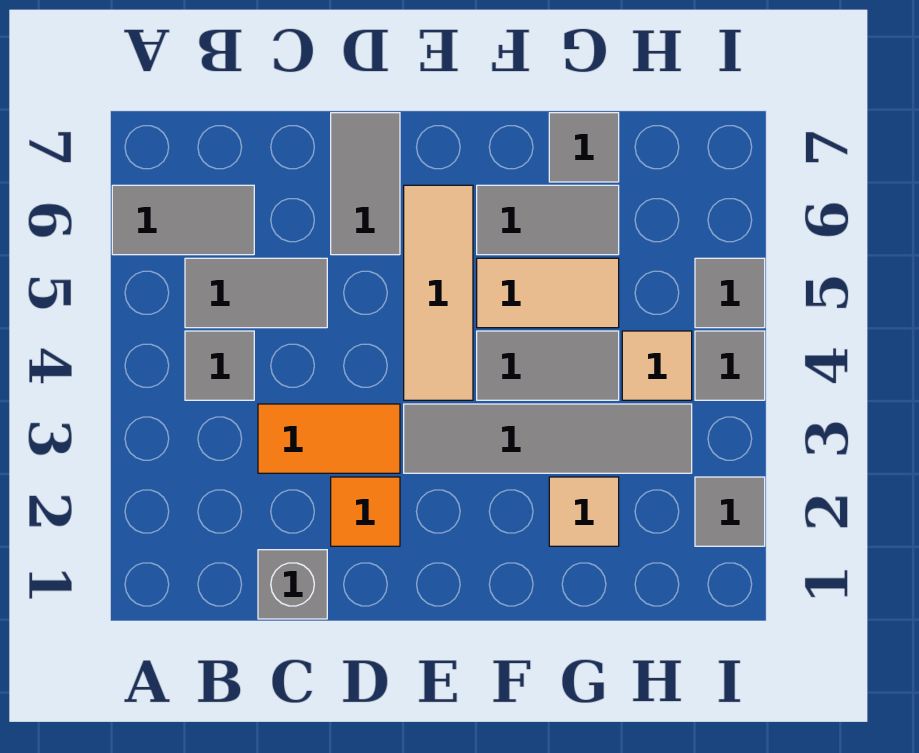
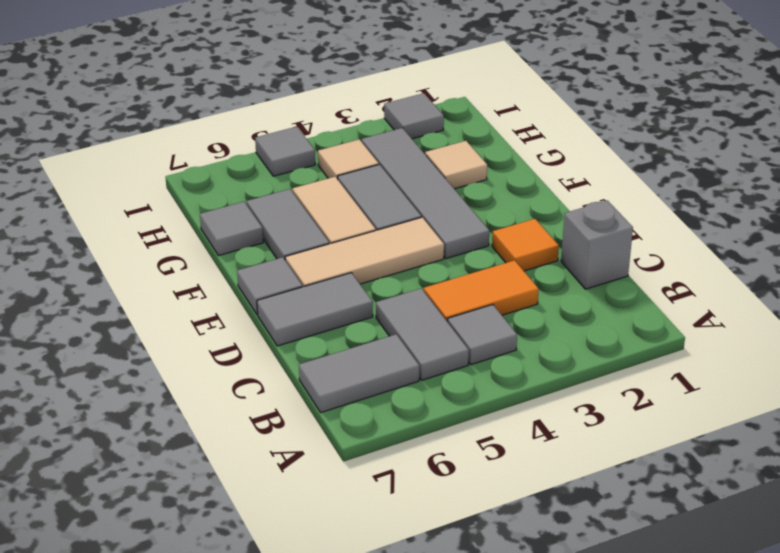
grey 1x2 tile [112,185,254,255] -> grey 1x2 tile turned to [299,334,419,412]
orange 1x2 tile [258,404,400,473] -> orange 1x2 tile turned to [424,260,539,322]
grey 1x1 tile [695,331,765,400] -> grey 1x1 tile moved to [237,257,303,315]

